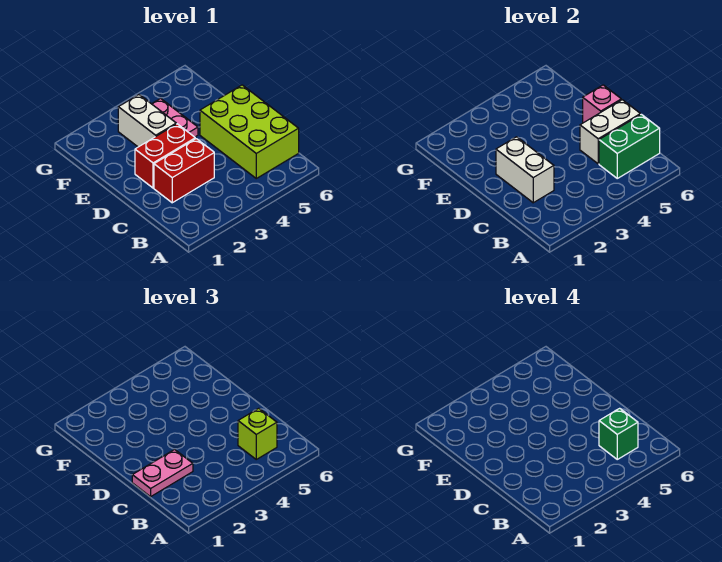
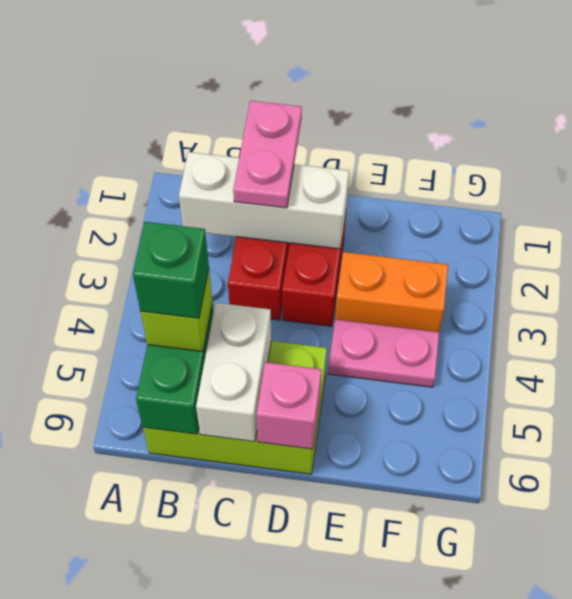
white 1x2 brick [496,137,554,203] -> white 1x3 brick [179,152,349,249]
white 1x2 brick [118,95,176,147] -> orange 1x2 brick [335,252,448,332]

